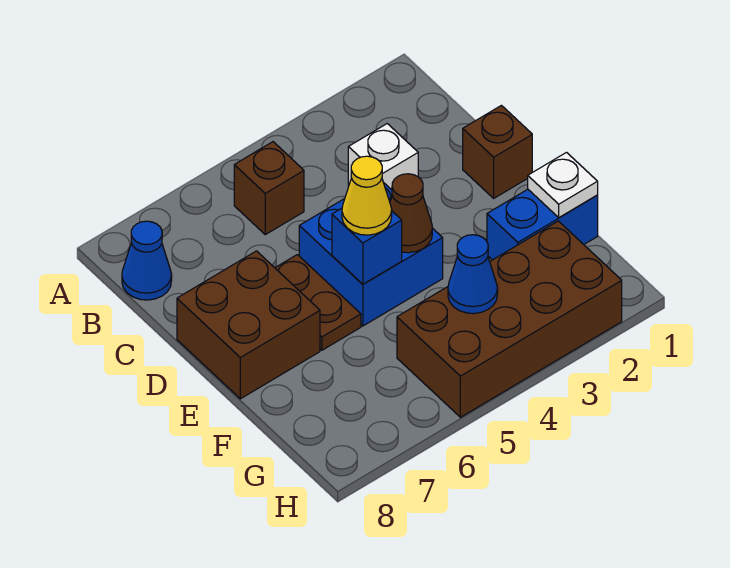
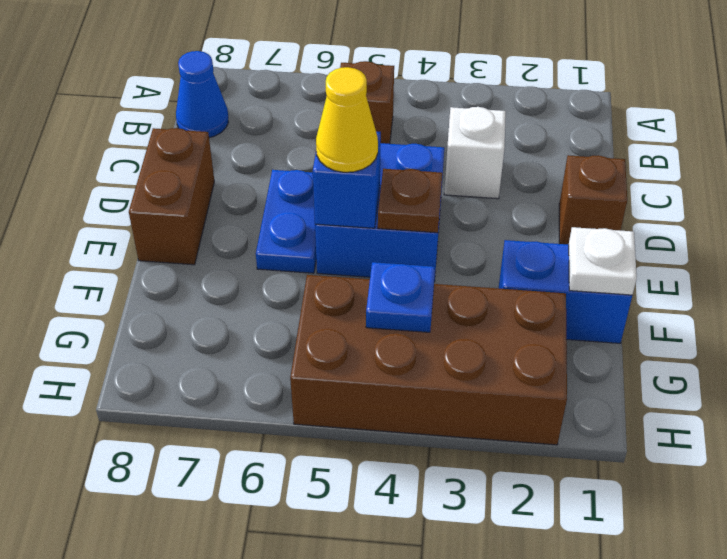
brown 1x2 plate [275,255,361,350] -> blue 1x2 plate [256,170,316,273]
brown 2x2 brick [177,251,320,399] -> brown 1x2 brick [129,128,214,265]
brown 1x1 cone [390,174,432,253] -> brown 1x1 plate [378,169,442,233]
blue 1x1 cone [448,235,498,314] -> blue 1x1 plate [366,262,435,332]

